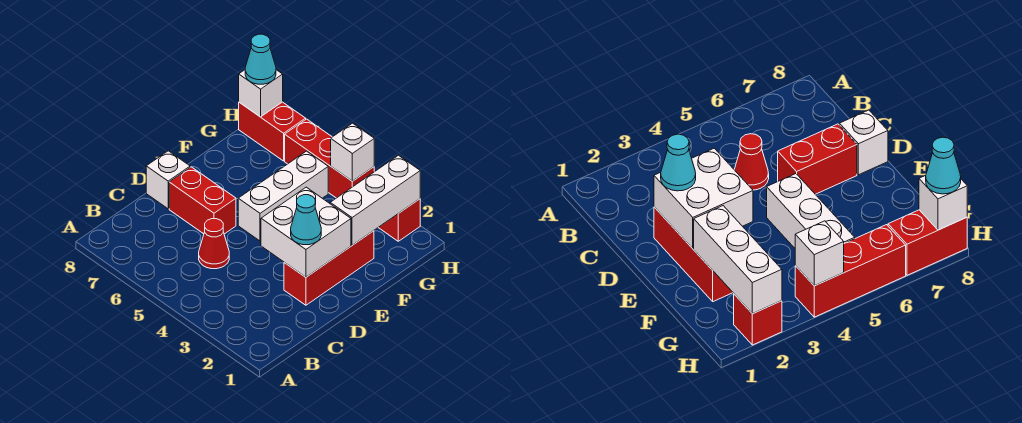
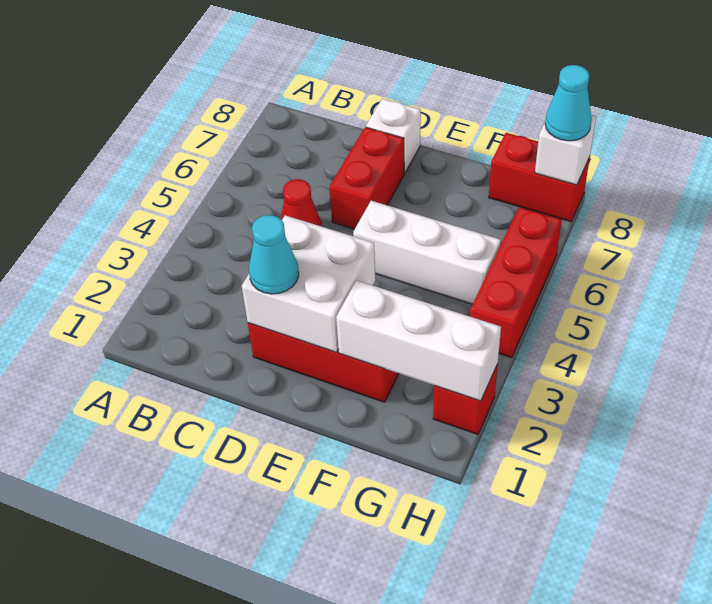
white 1x1 brick [331,123,374,181] -> none
red 1x2 brick [239,102,306,161] -> red 1x2 brick turned to [489,133,590,222]

